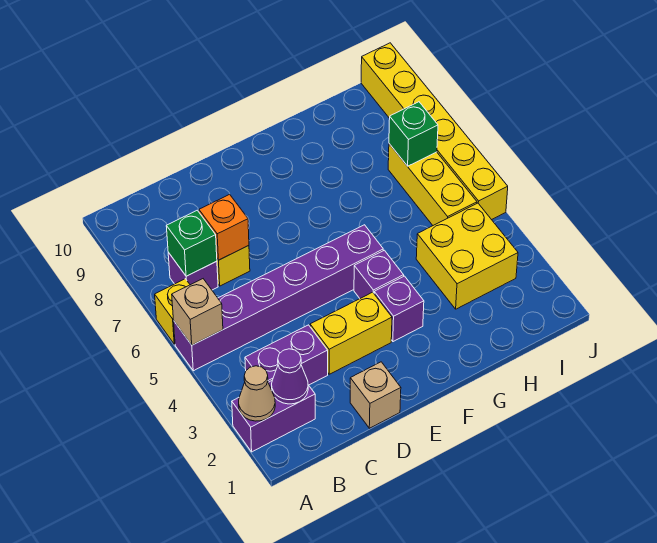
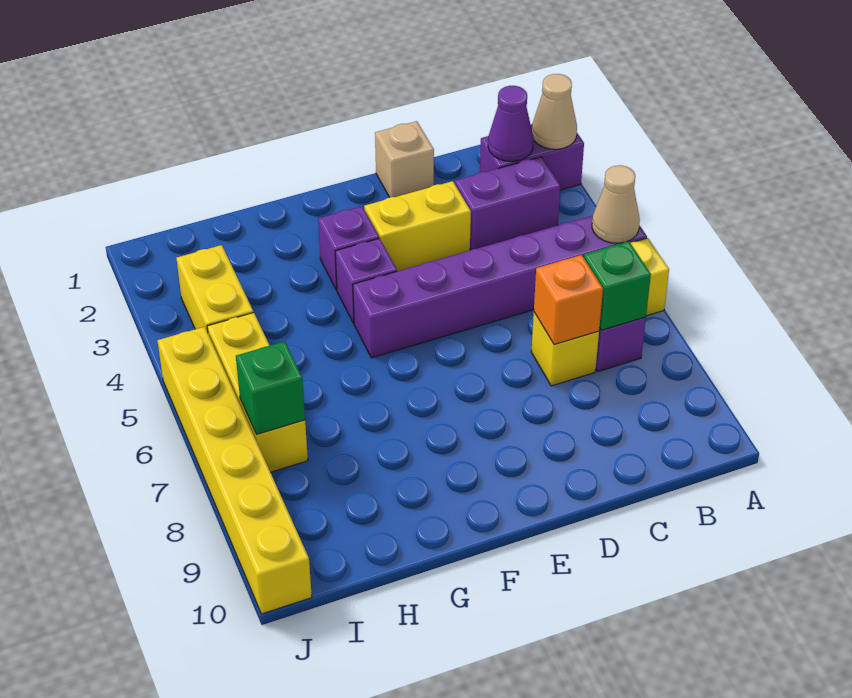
tan 1x1 brick [172,279,223,345] -> tan 1x1 cone [592,165,640,243]
yellow 2x2 brick [416,203,518,309] -> yellow 1x2 brick [176,245,253,333]

